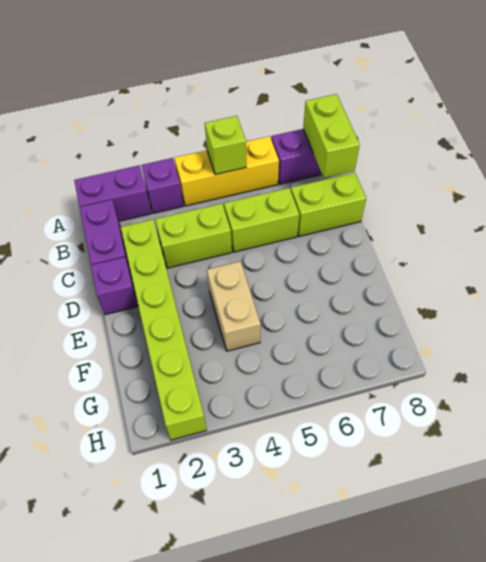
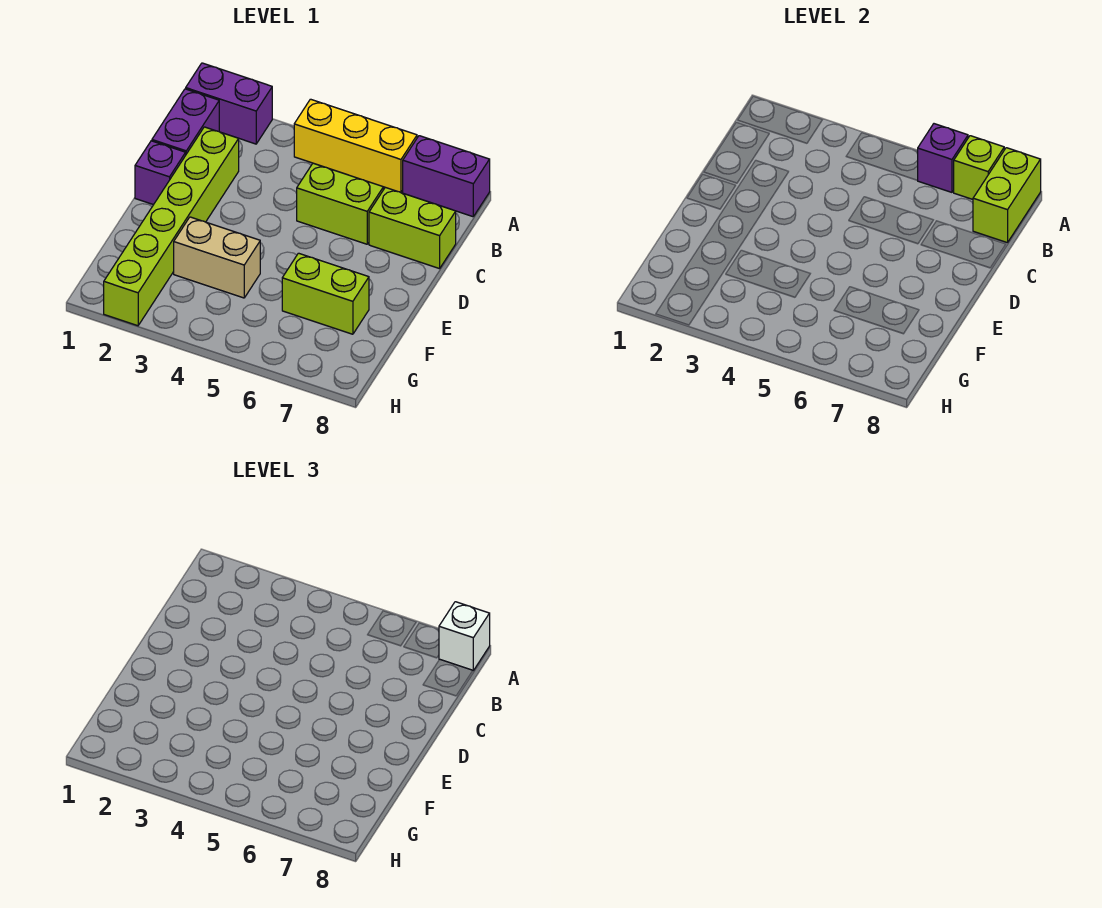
purple 1x1 brick [141,158,183,213] -> purple 1x1 brick moved to [917,124,968,192]
lime 1x1 brick [205,116,246,174] -> lime 1x1 brick moved to [954,136,1004,199]
none -> white 1x1 brick [439,602,490,670]
lime 1x2 brick [155,204,232,268] -> lime 1x2 brick moved to [282,253,369,334]
tan 1x2 brick [207,262,261,351] -> tan 1x2 brick turned to [174,217,260,298]

